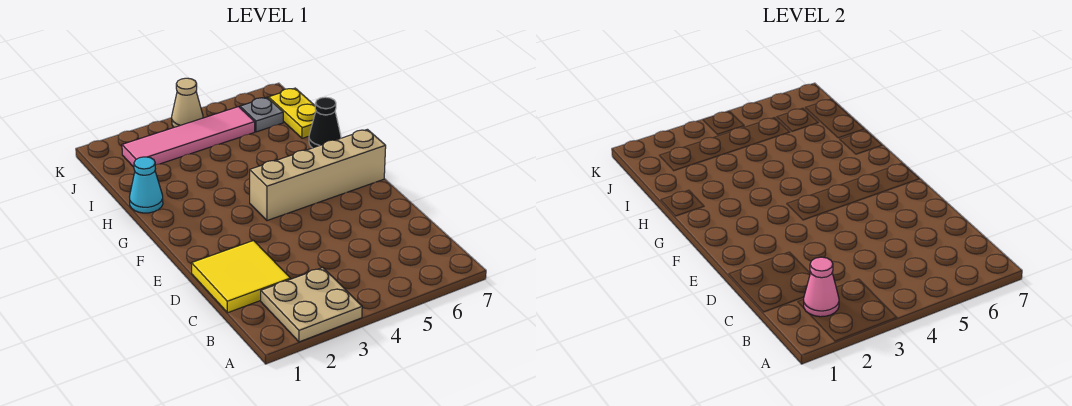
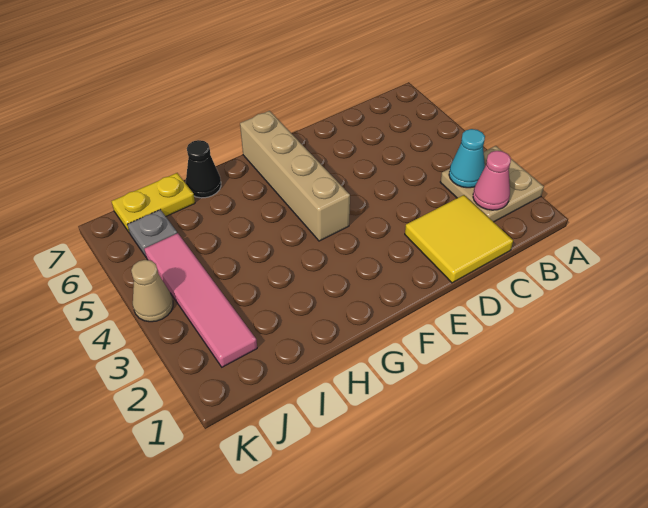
cyan 1x1 cone [130,157,163,213] -> cyan 1x1 cone moved to [449,129,485,188]

